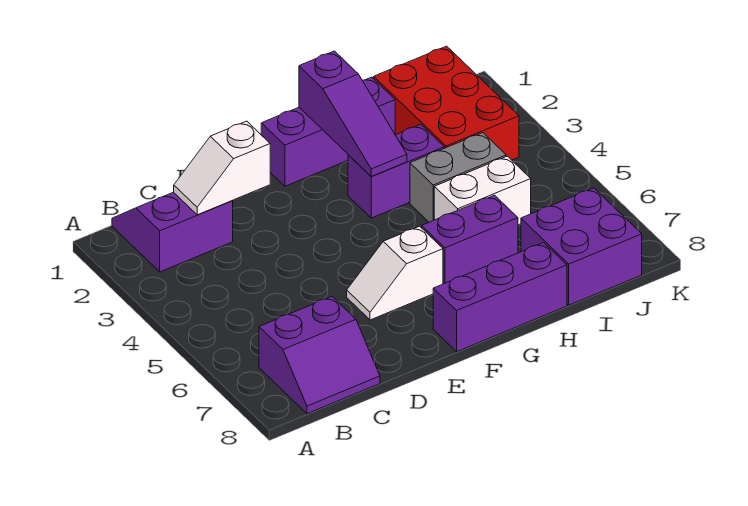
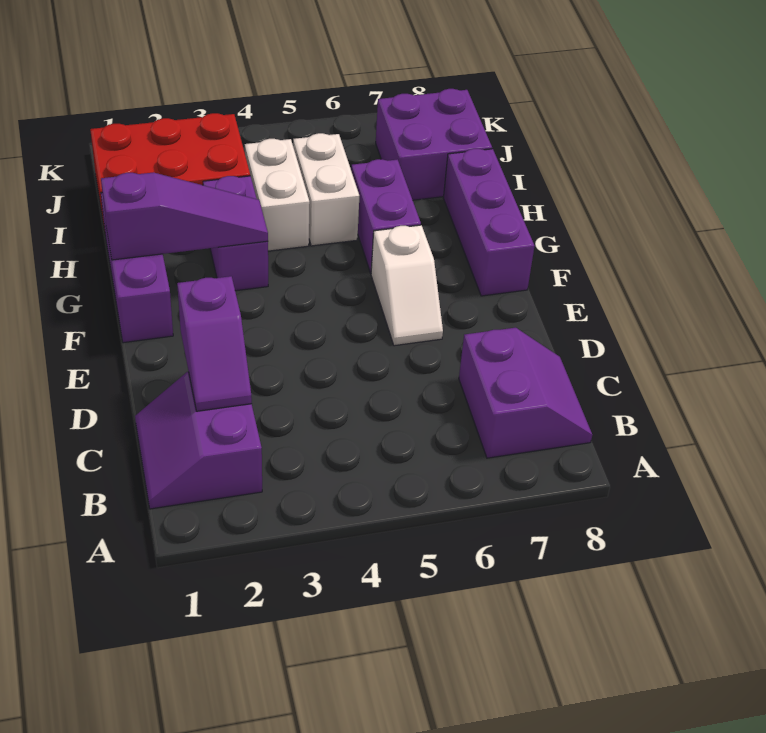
white 1x2 slope [174,121,270,215] -> purple 1x2 slope [177,276,252,411]
grey 1x2 brick [410,133,506,222] -> white 1x2 brick [245,139,310,251]

